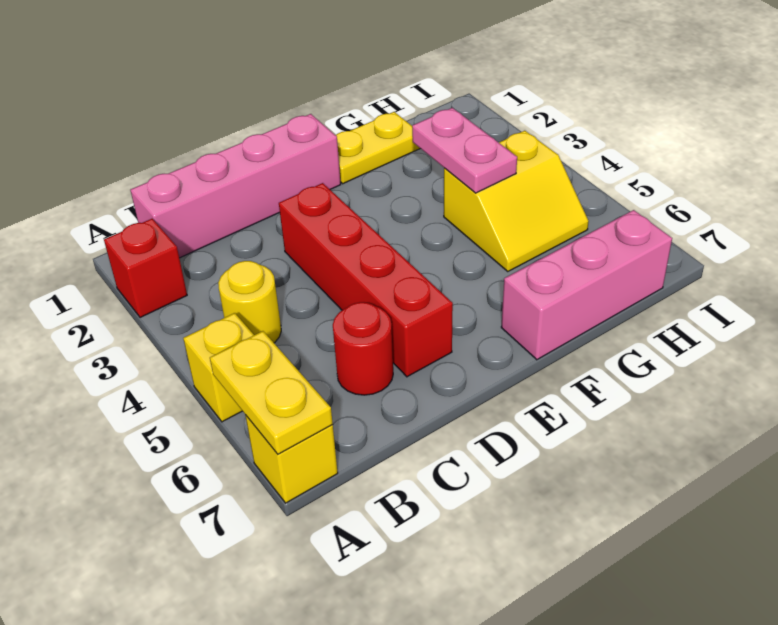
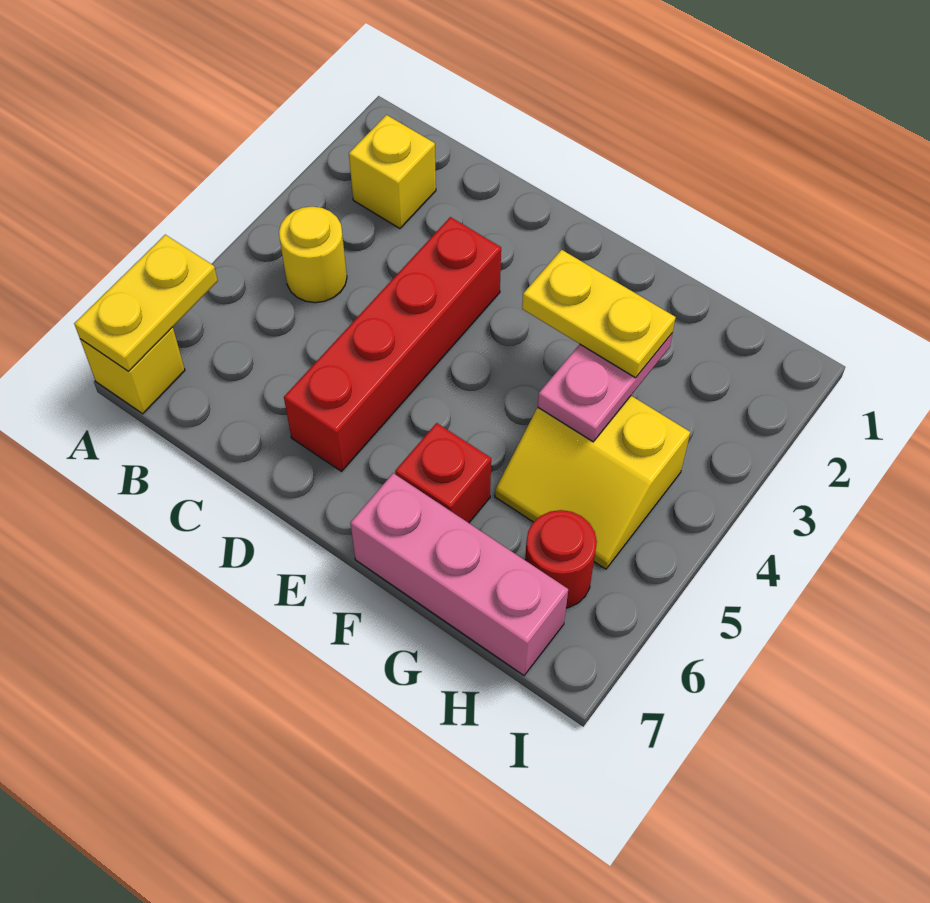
red 1x1 brick [104,219,187,317] -> red 1x1 brick moved to [395,423,491,523]
yellow 1x1 brick [183,313,254,422] -> yellow 1x1 brick moved to [349,115,436,229]
pink 1x4 brick [130,114,341,258] -> none
red 1x1 round brick [333,302,393,395] -> red 1x1 round brick moved to [525,510,597,608]
yellow 1x2 plate [336,112,420,184] -> yellow 1x2 plate moved to [522,250,676,378]

